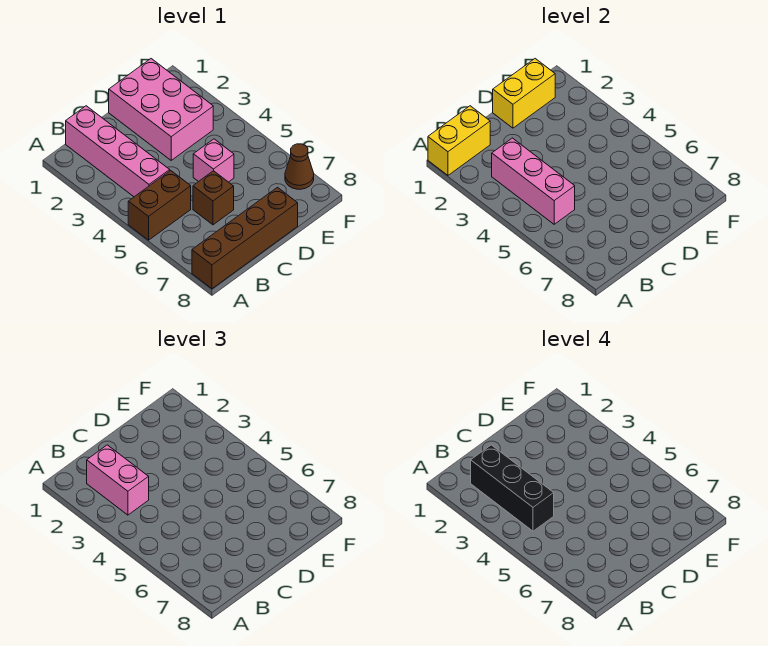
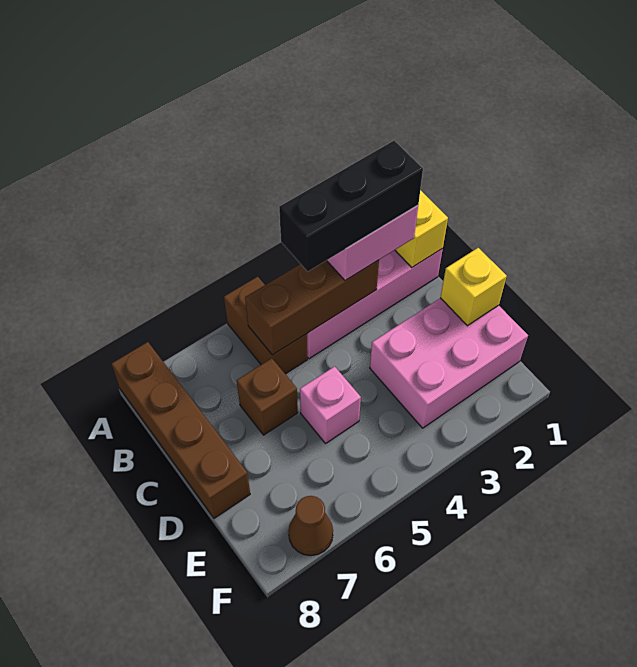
pink 1x3 brick [492,138,575,224] -> brown 1x3 brick [245,260,379,355]
yellow 1x2 brick [493,59,555,128] -> yellow 1x1 brick [440,248,507,326]

